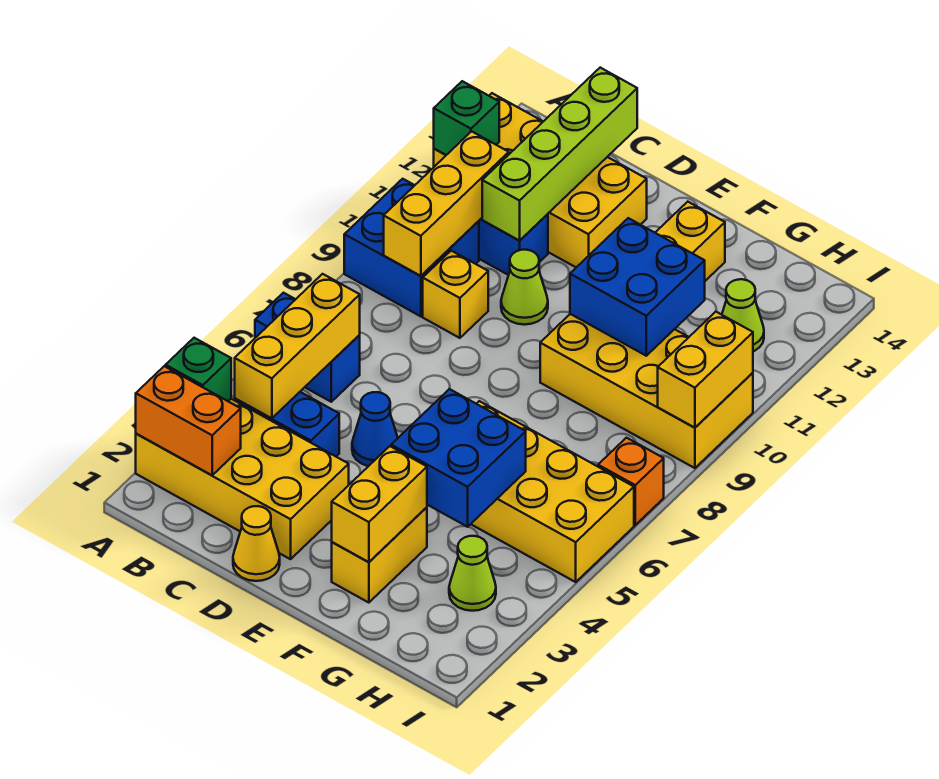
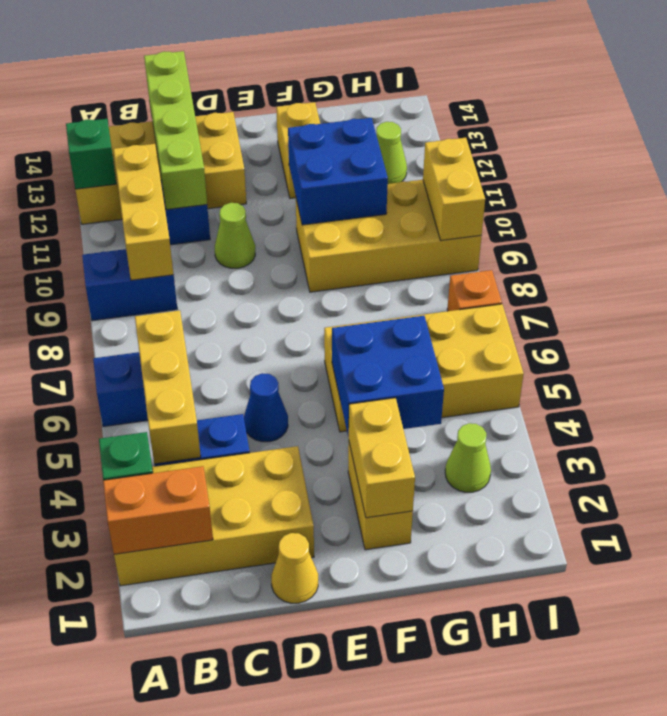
blue 2x2 brick [344,179,479,316] -> blue 1x2 brick [82,249,177,321]
yellow 1x1 brick [423,251,488,338] -> none

